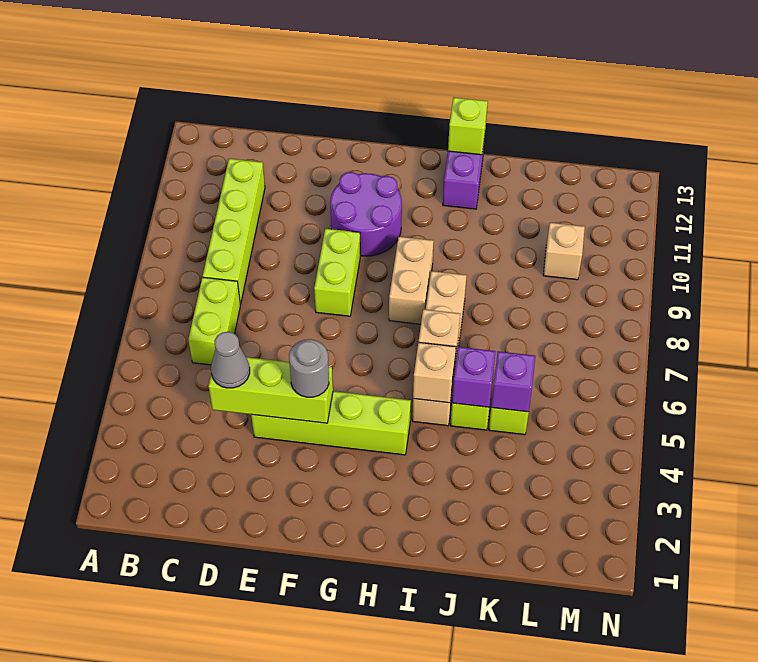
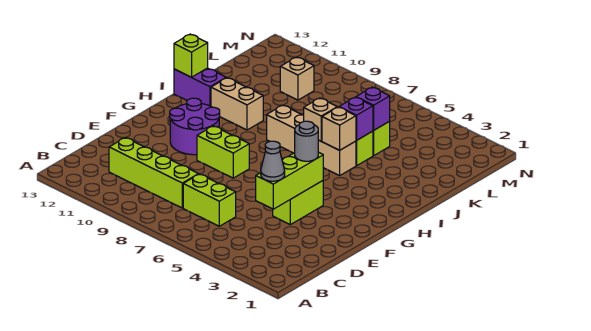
lime 1x4 brick [251,391,411,455] -> lime 1x2 brick [273,181,323,225]
tan 1x2 brick [389,237,434,324] -> tan 1x2 brick moved to [211,78,263,130]

